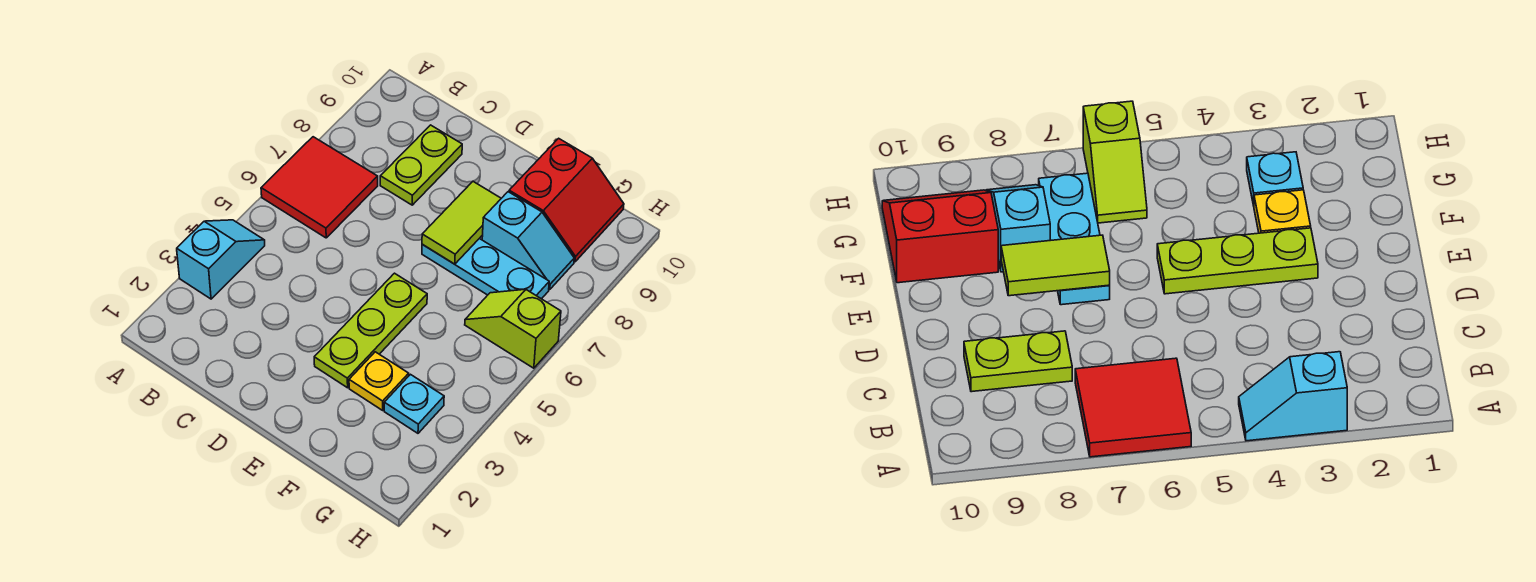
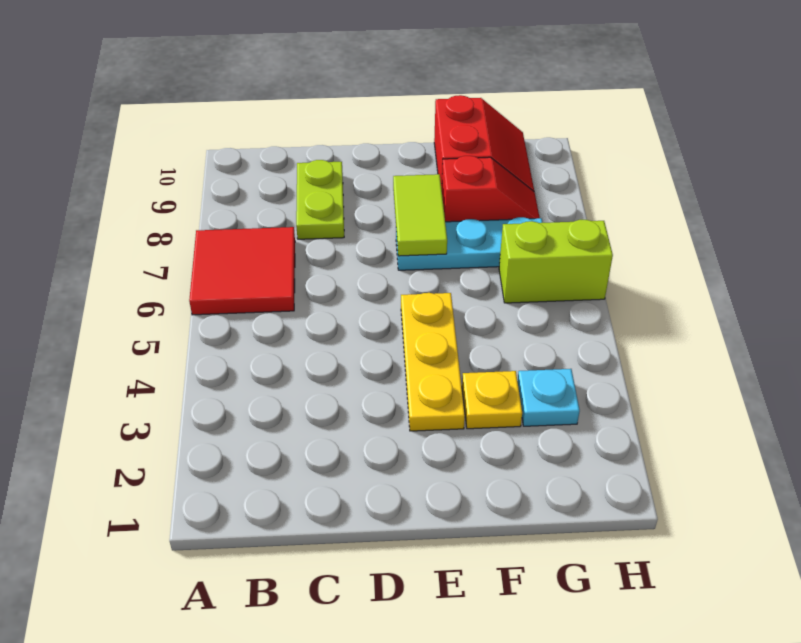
cyan 1x2 slope [177,220,265,299] -> none
lime 1x3 plate [314,273,427,388] -> yellow 1x3 plate [401,293,465,431]
cyan 1x2 slope [482,192,574,290] -> red 1x2 slope [442,156,540,222]
lime 1x2 slope [465,289,561,368] -> lime 1x2 brick [499,220,613,303]

